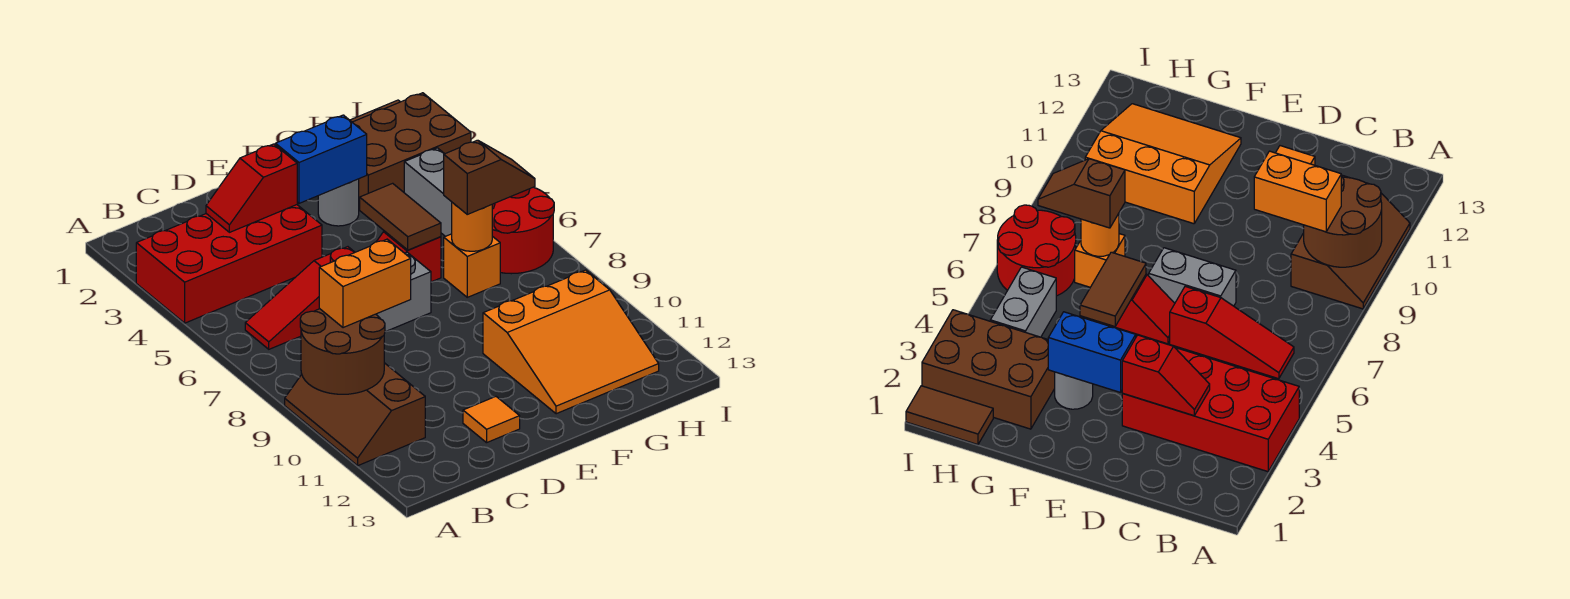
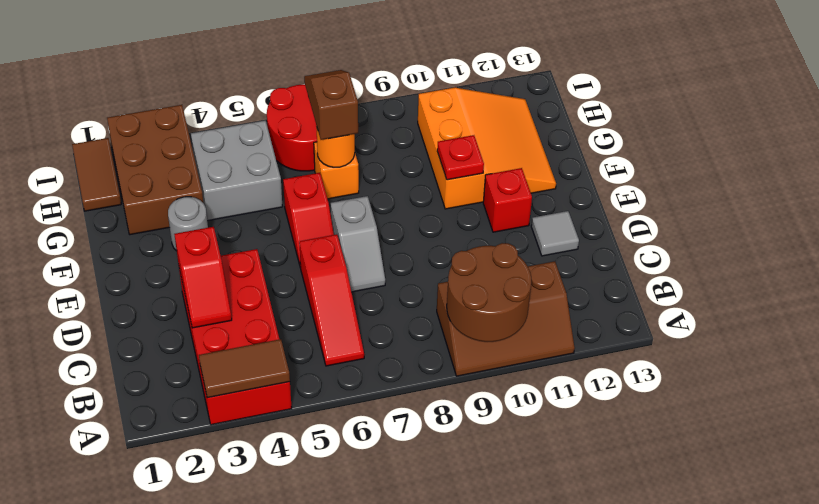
orange 1x2 brick [319,239,411,328] -> none
grey 1x2 brick [376,252,431,332] -> grey 1x2 slope [331,196,385,292]
orange 1x1 tile [463,397,520,443] -> grey 1x1 tile [531,211,579,256]
blue 1x2 brick [275,115,367,203] -> none
none -> red 1x1 brick [483,168,532,232]
brown 1x2 tile [360,183,441,250] -> brown 1x2 tile moved to [199,339,290,398]
none -> red 1x1 plate [437,135,484,180]
grey 1x2 brick [404,148,452,236] -> grey 2x2 brick [191,120,283,221]

